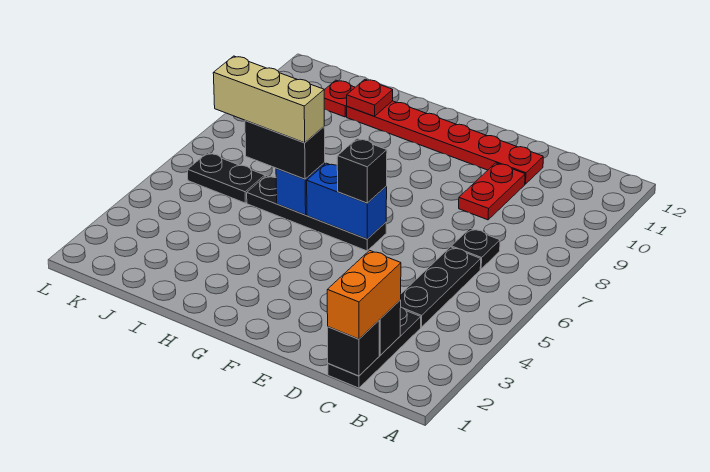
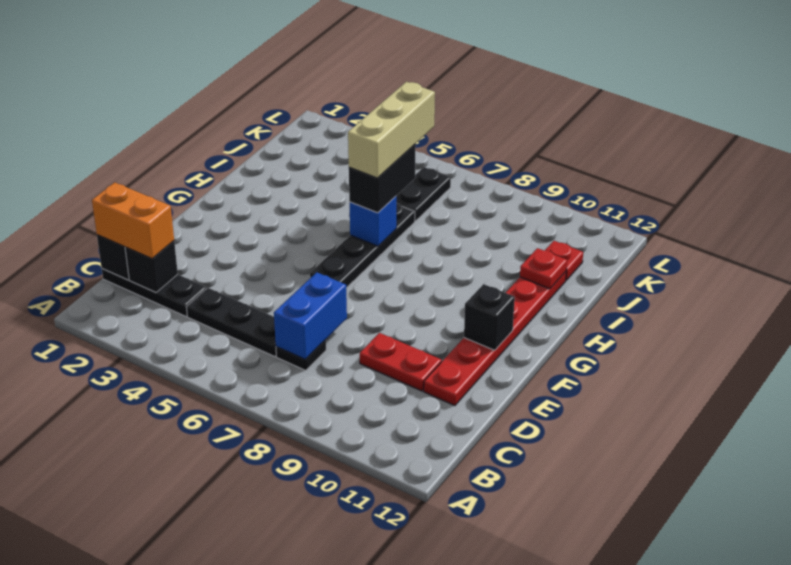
blue 1x2 brick [307,163,387,239] -> blue 1x2 brick moved to [274,272,347,359]
black 1x1 brick [337,139,387,203] -> black 1x1 brick moved to [464,284,515,350]

